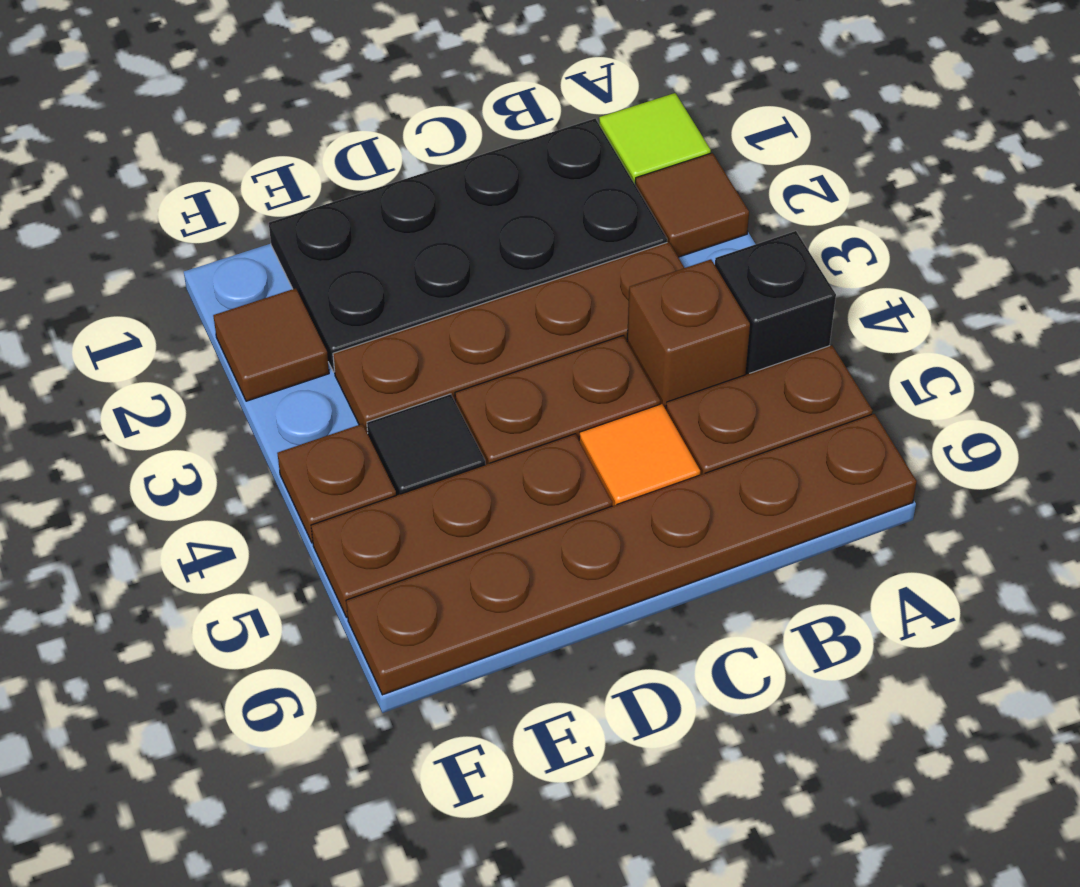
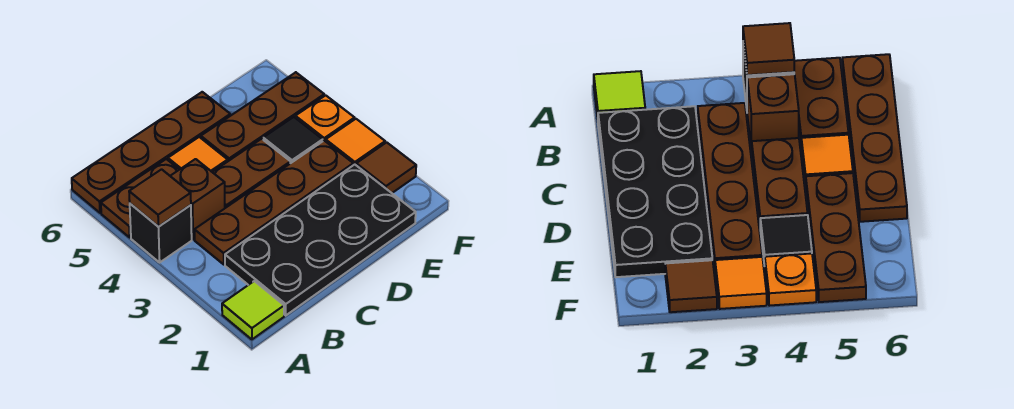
brown 1x1 tile [635,153,749,257] -> brown 1x1 tile moved to [129,169,191,226]
brown 1x6 plate [346,414,917,695] -> brown 1x4 plate [72,92,230,213]
none -> orange 1x1 tile [326,119,385,165]
brown 1x1 plate [277,424,396,543] -> orange 1x1 plate [295,95,355,141]

